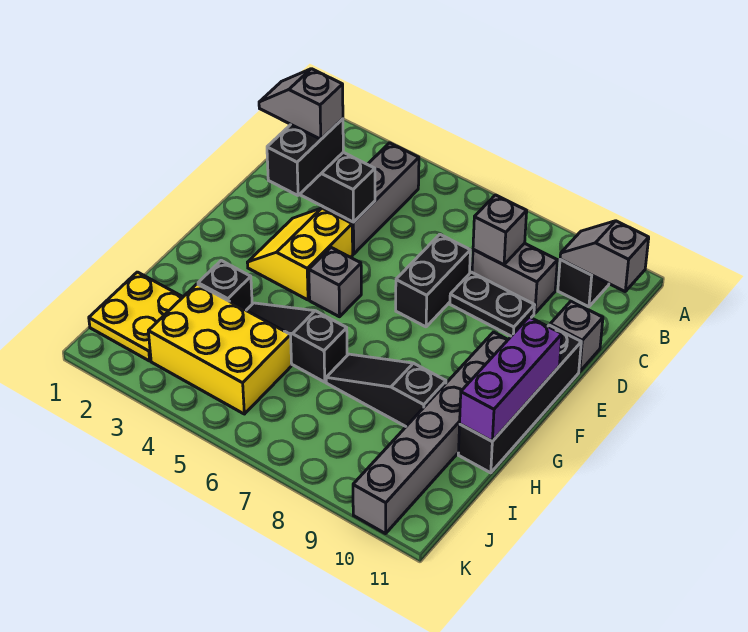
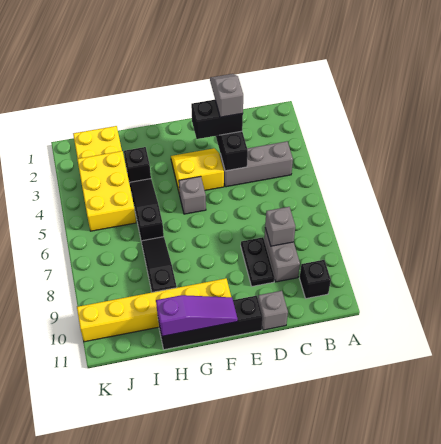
grey 1x2 slope [560,221,649,291] -> none
black 1x2 brick [396,235,470,327] -> none
grey 1x6 brick [353,332,508,534] -> yellow 1x6 brick [77,278,231,342]
purple 1x3 brick [460,317,562,441] -> purple 1x3 slope [156,295,238,336]

